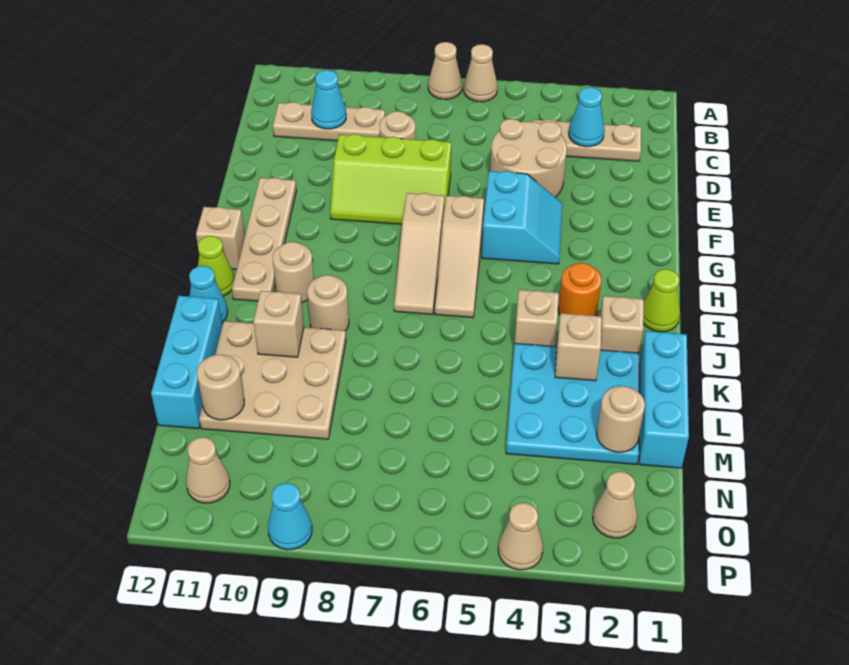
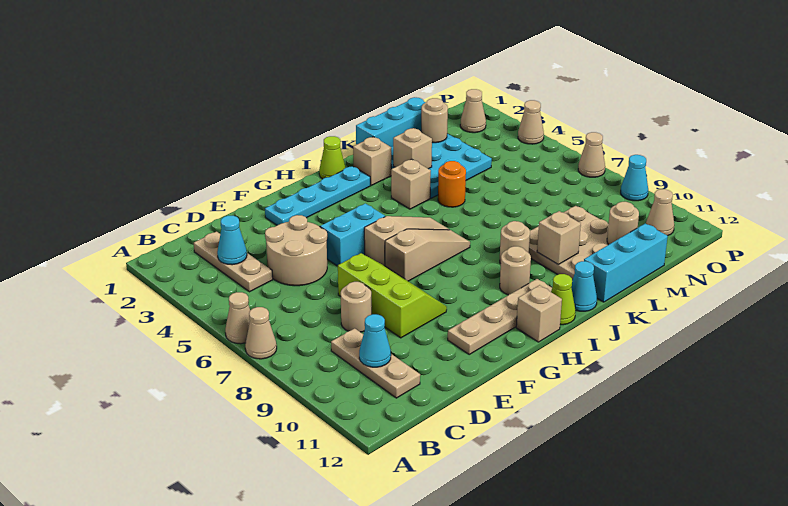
none -> cyan 1x4 plate [265,166,370,225]
orange 1x1 round brick [558,263,602,316] -> orange 1x1 round brick moved to [438,161,466,207]
none -> tan 1x1 cone [578,132,605,177]

